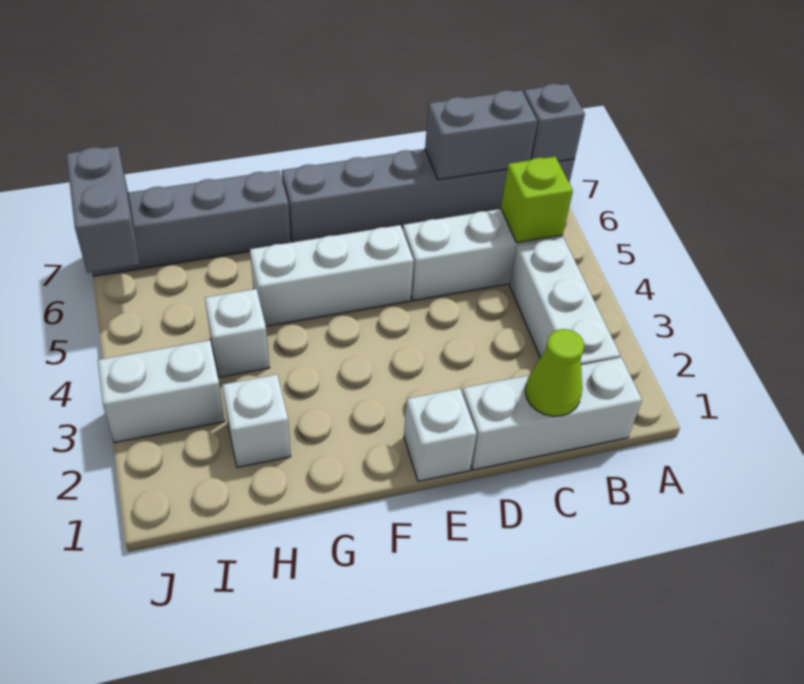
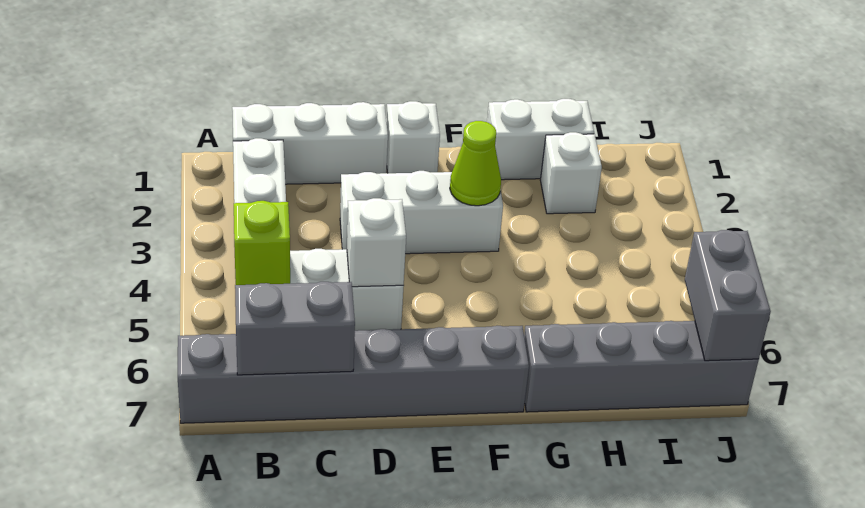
grey 1x1 brick [524,84,585,162] -> none
lime 1x1 cone [525,329,584,416] -> lime 1x1 cone moved to [450,121,501,206]
white 1x3 brick [250,225,414,326] -> white 1x3 brick moved to [340,171,503,254]
white 1x1 brick [205,289,270,377] -> white 1x1 brick moved to [347,198,406,287]
white 1x2 brick [98,340,225,443] -> white 1x2 brick moved to [487,99,594,180]

